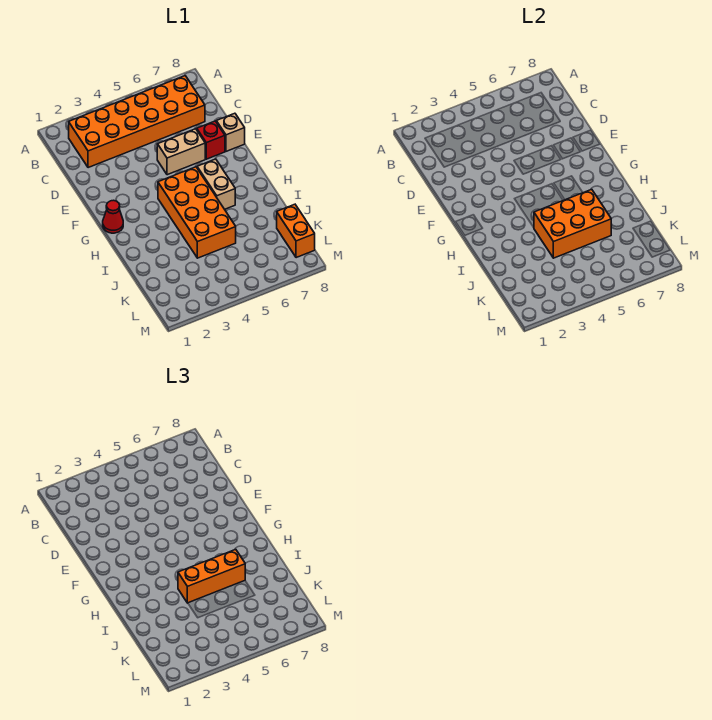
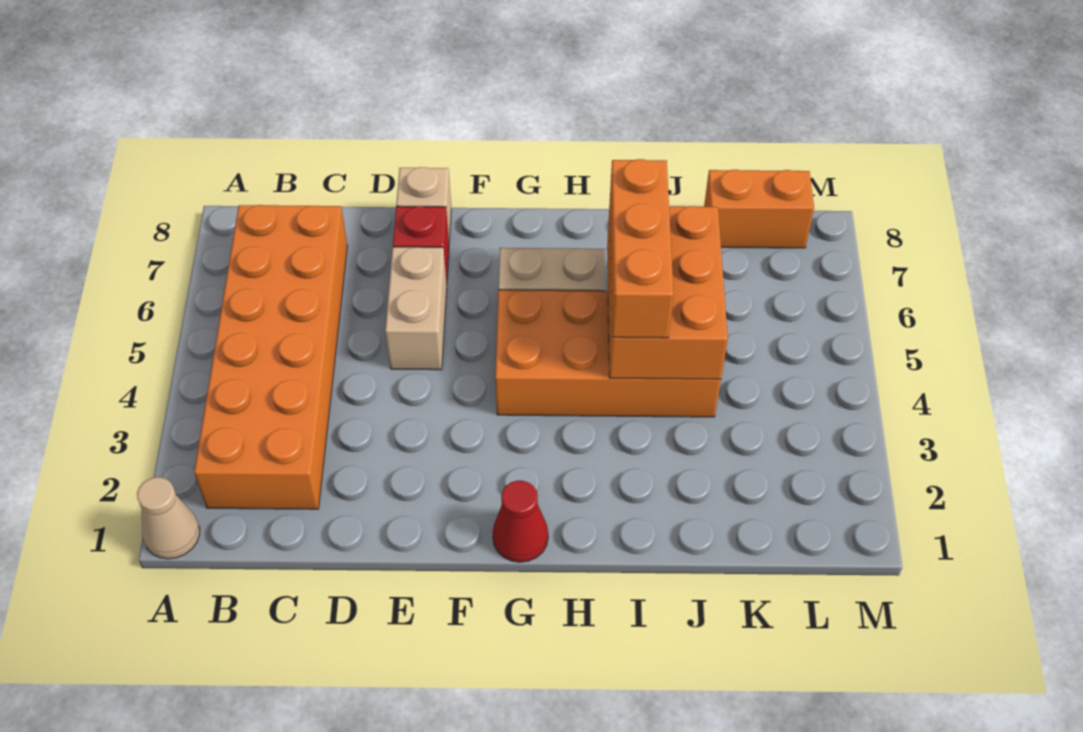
none -> tan 1x1 cone [137,477,200,559]

